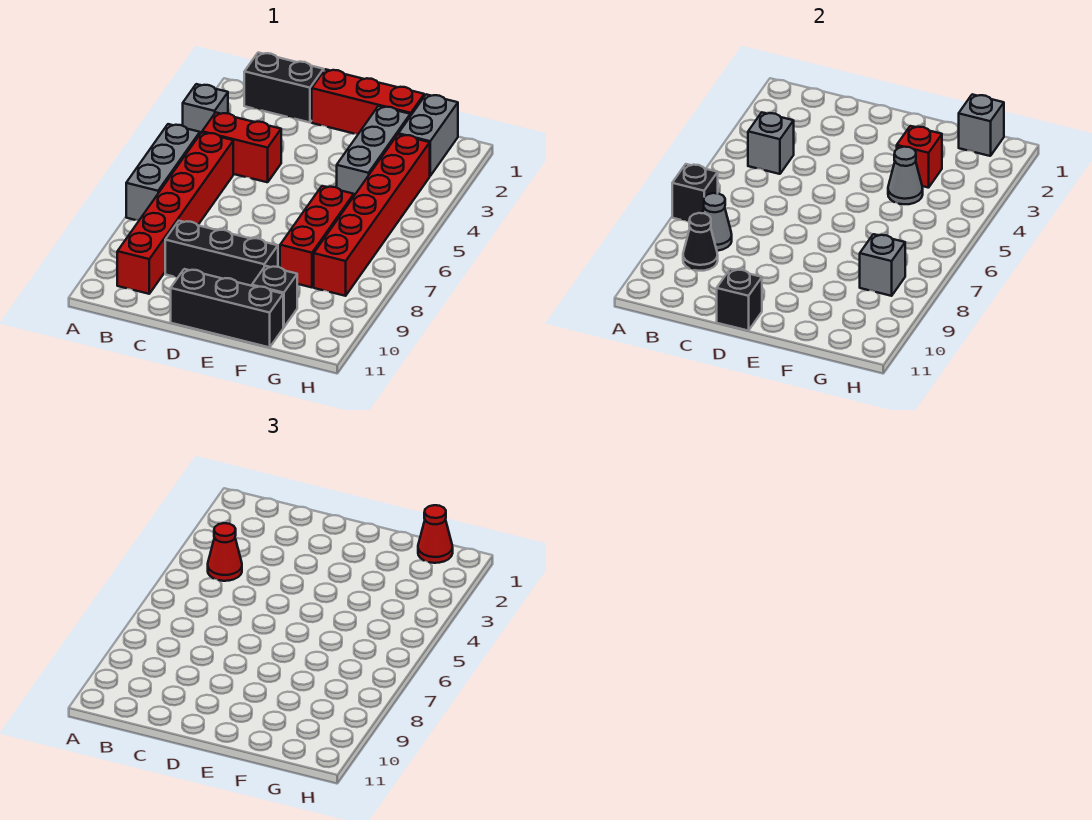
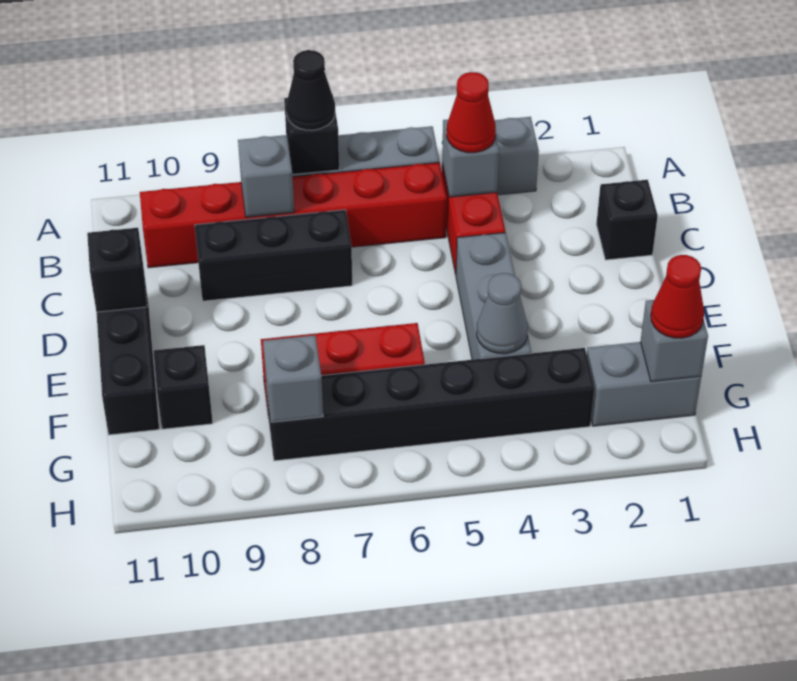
black 1x2 brick [244,53,324,122] -> black 1x1 brick [596,180,658,260]
grey 1x1 cone [703,193,732,251] -> grey 1x1 brick [238,135,294,217]
black 1x1 cone [683,213,718,271] -> black 1x1 cone moved to [286,50,335,130]
black 1x3 brick [165,221,278,286] -> black 1x3 brick turned to [195,210,352,301]
red 1x3 brick [312,69,424,134] -> none
grey 1x3 brick [337,106,410,195] -> grey 1x3 brick turned to [456,233,531,360]
red 1x1 brick [897,126,942,188] -> none
red 1x6 brick [314,134,430,296] -> black 1x6 brick [266,348,594,461]

